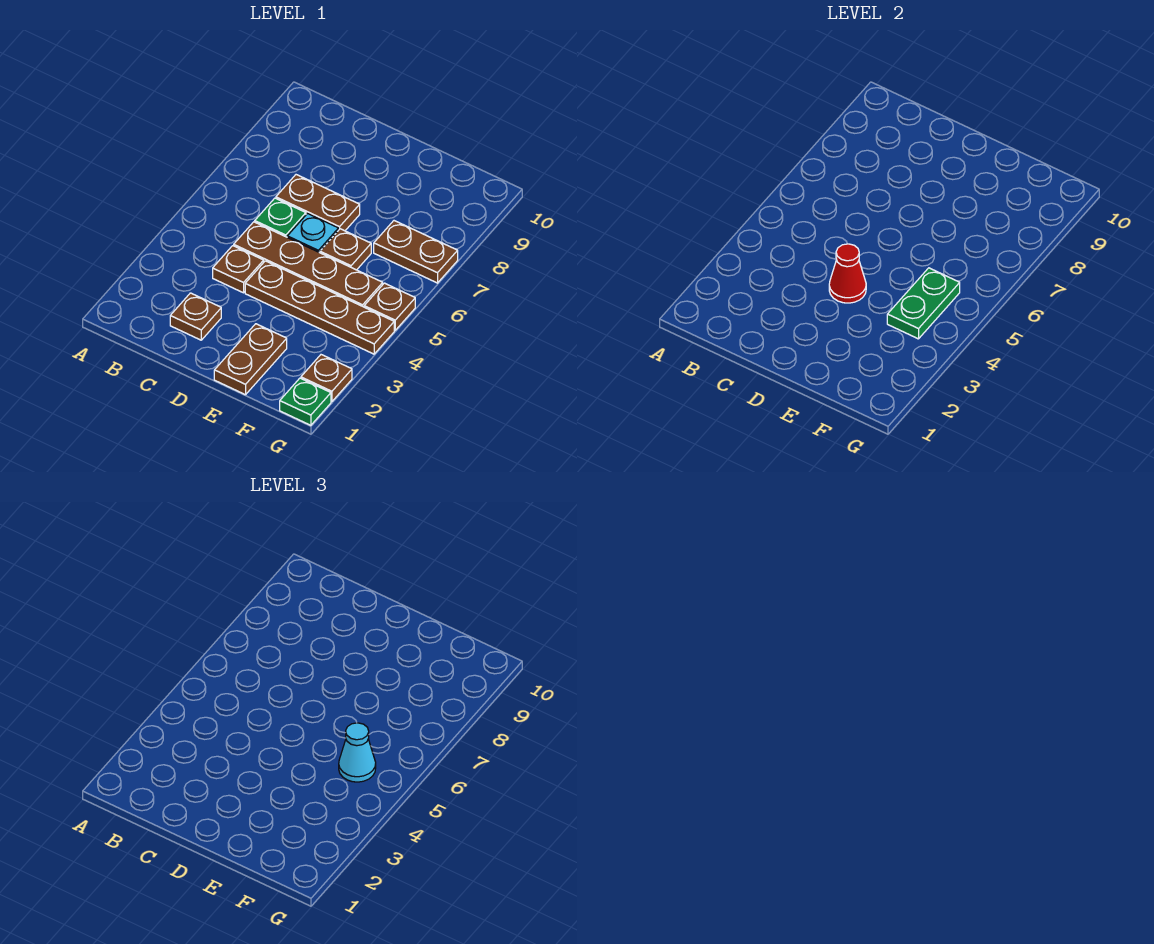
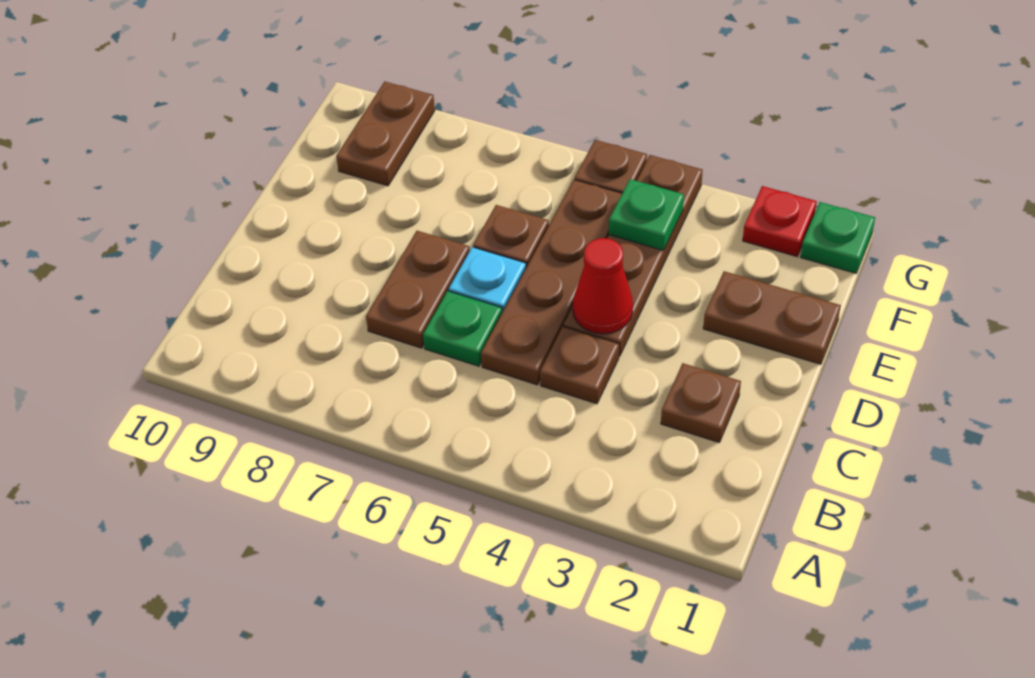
green 1x2 plate [887,268,960,339] -> green 1x1 plate [609,179,684,251]
cyan 1x1 cone [339,723,376,782] -> none
brown 1x2 plate [374,221,458,283] -> brown 1x2 plate moved to [336,82,435,186]
brown 1x1 plate [301,355,352,402] -> red 1x1 plate [743,186,817,257]

